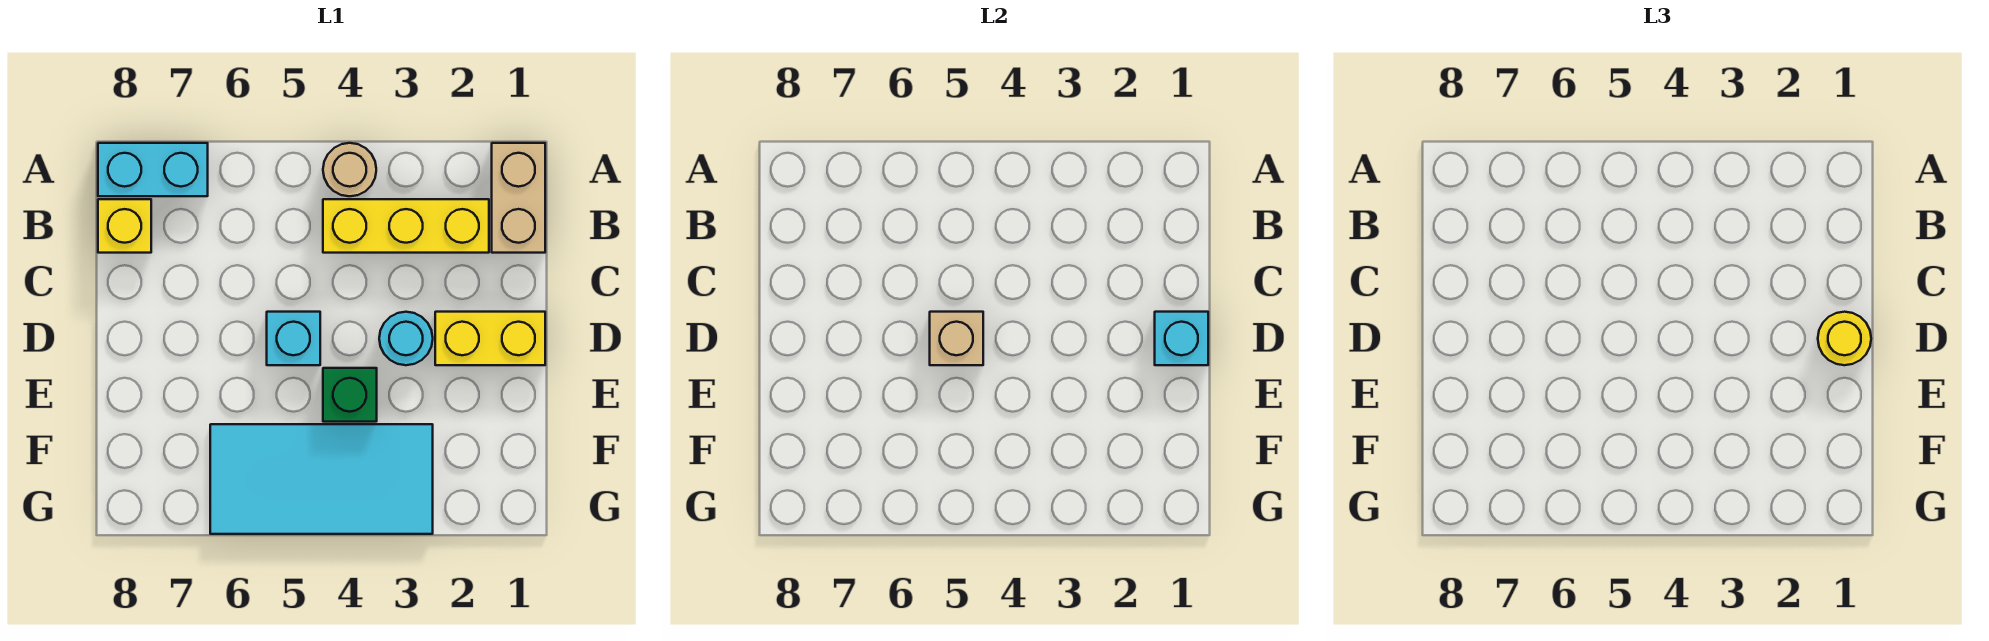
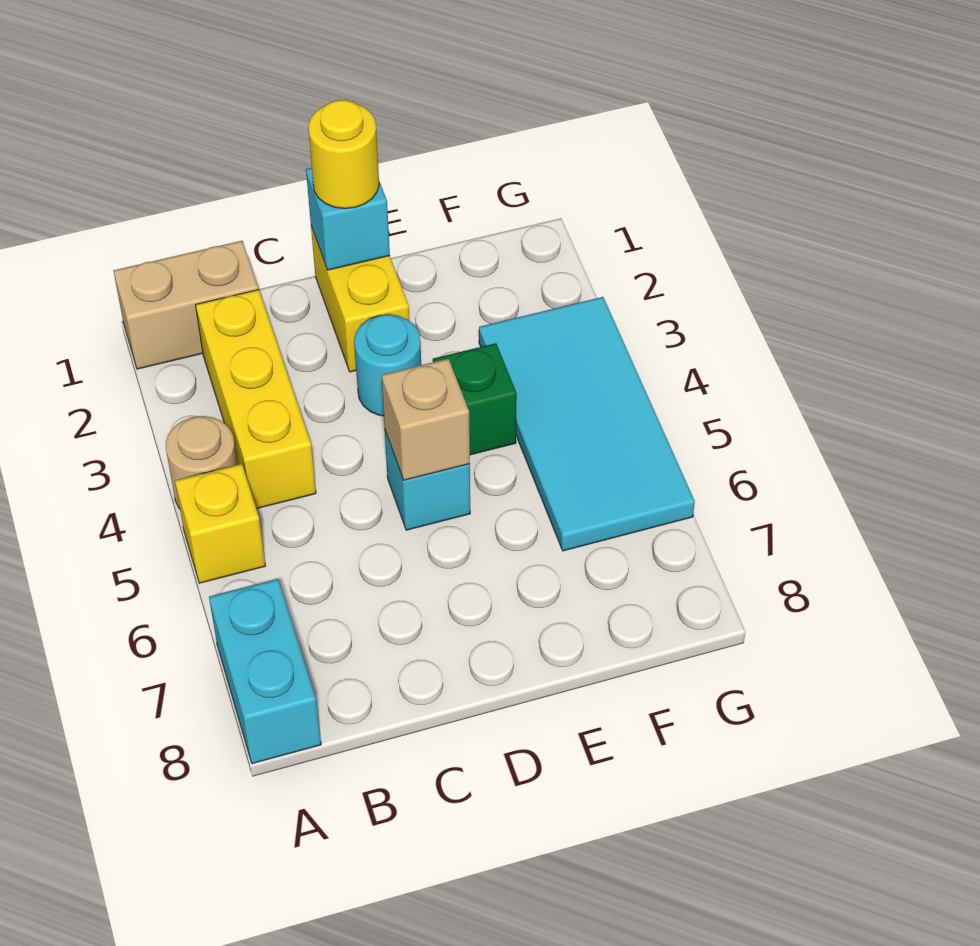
yellow 1x1 brick [98,199,151,253] -> yellow 1x1 brick moved to [175,464,265,583]

